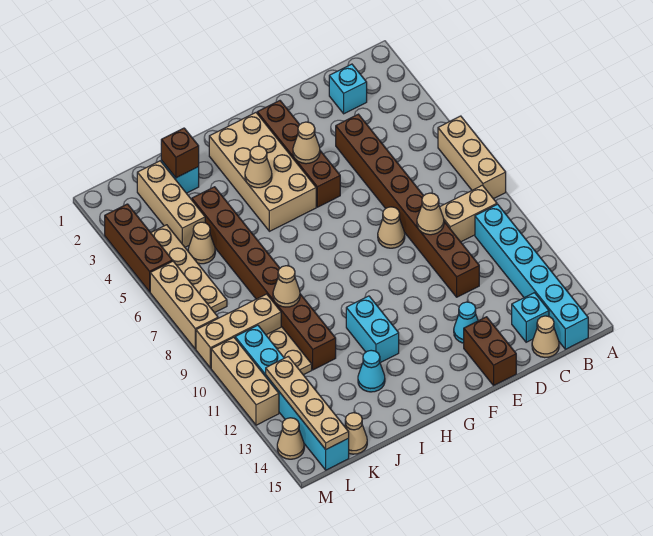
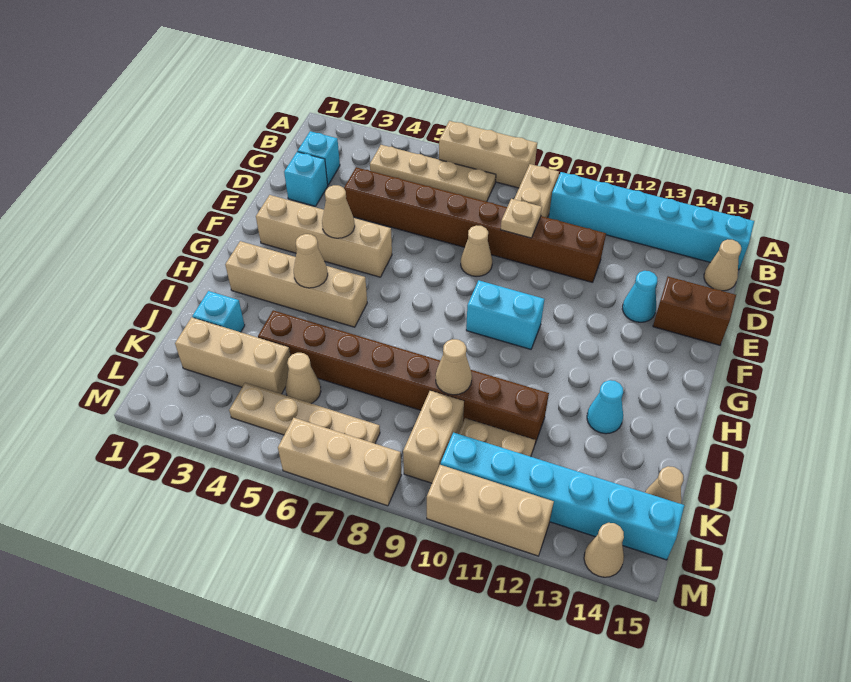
cyan 1x1 brick [512,293,549,342] -> cyan 1x1 brick moved to [284,152,328,206]
tan 1x1 cone [417,193,444,235] -> tan 1x1 plate [501,199,542,238]
brown 1x4 brick [257,101,340,207] -> tan 1x4 brick [256,195,392,277]
tan 2x4 brick [209,113,316,231] -> tan 1x4 brick [225,241,367,327]
cyan 1x2 brick [346,296,399,363] -> cyan 1x2 brick moved to [466,280,544,349]
brown 1x1 brick [161,128,199,178] -> none
tan 1x3 brick [196,294,281,368] -> tan 1x2 brick [403,391,464,483]
tan 1x4 plate [266,356,349,449] -> tan 1x4 plate moved to [370,145,496,202]
brown 1x3 brick [105,204,172,292] -> none

